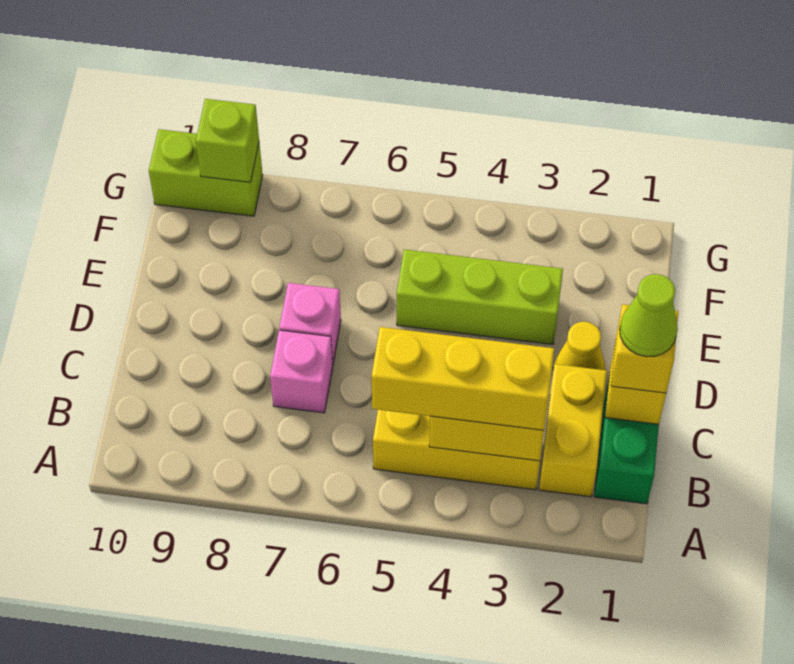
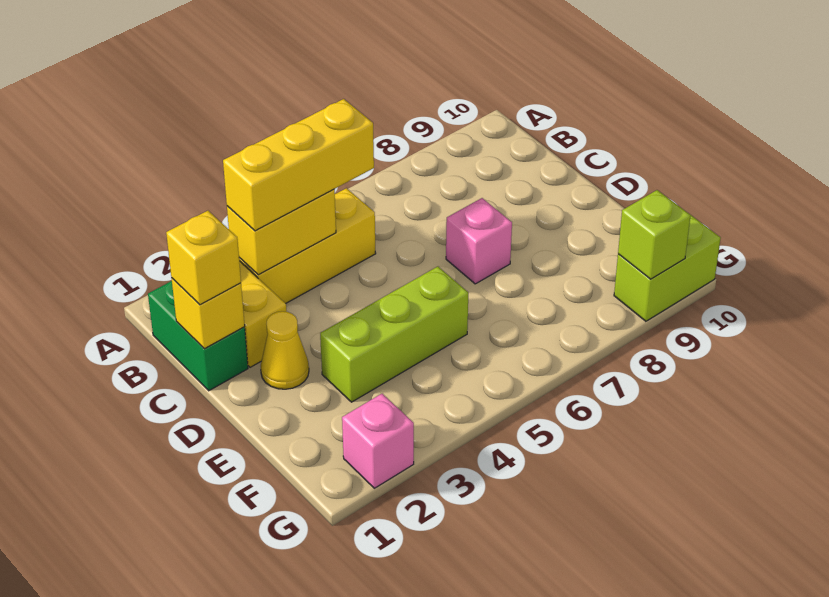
lime 1x1 cone [620,274,678,357] -> none
pink 1x1 brick [270,330,333,413] -> pink 1x1 brick moved to [342,394,414,488]

